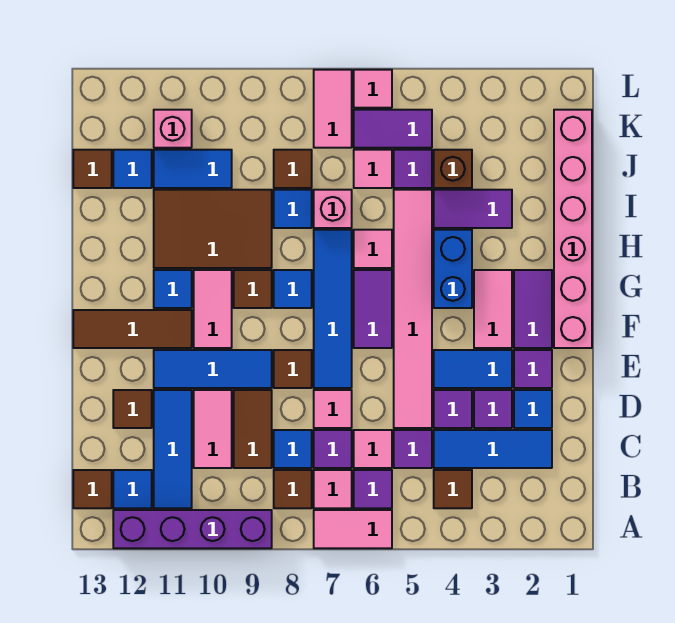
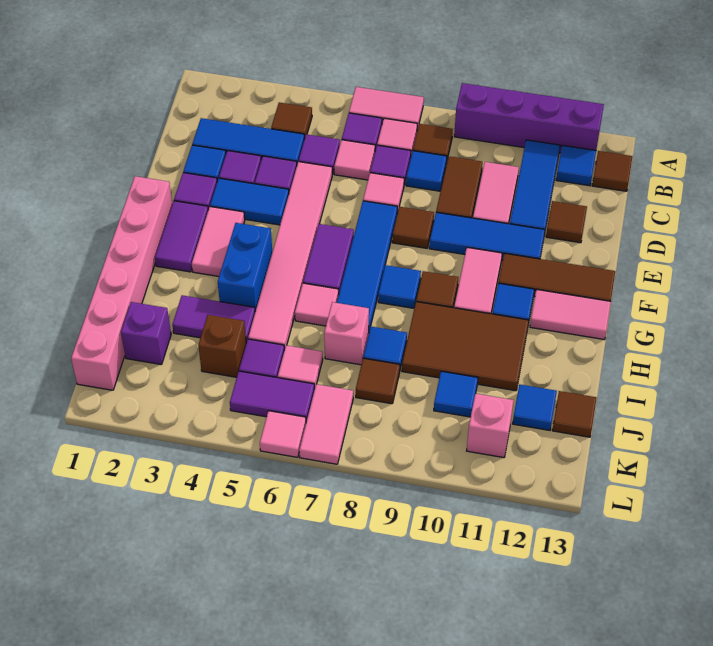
none -> pink 1x2 tile [530,290,611,340]
none -> purple 1x1 brick [121,302,171,365]
blue 1x2 tile [154,150,232,188] -> blue 1x1 tile [434,371,478,417]

